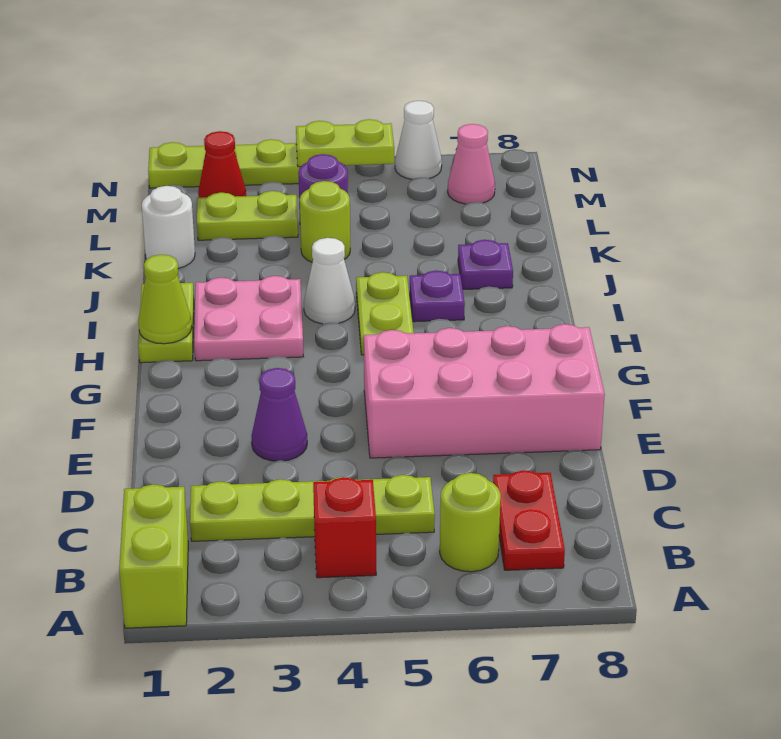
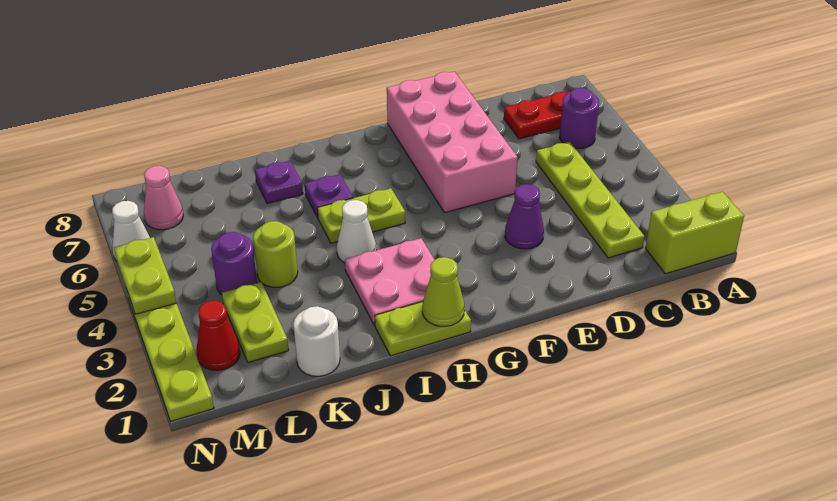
red 1x1 brick [313,477,376,578] -> none
lime 1x1 round brick [440,473,501,572] -> purple 1x1 round brick [560,88,599,148]

